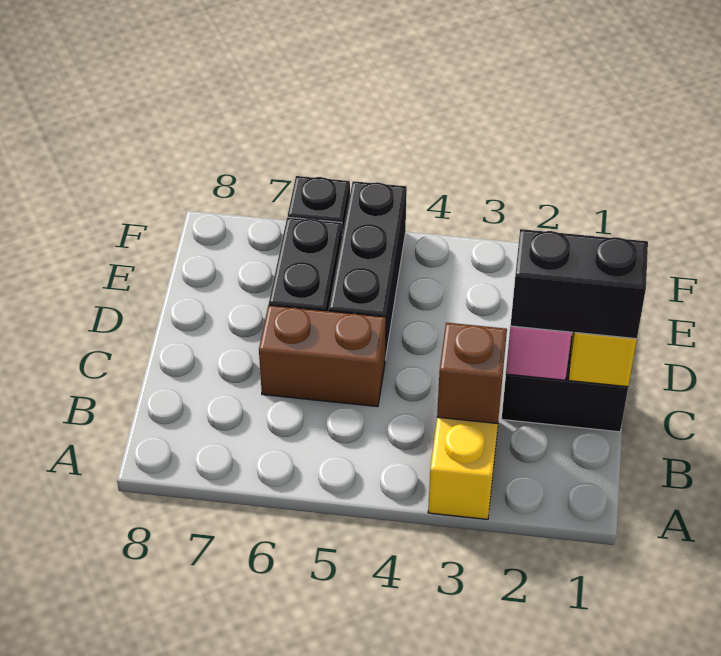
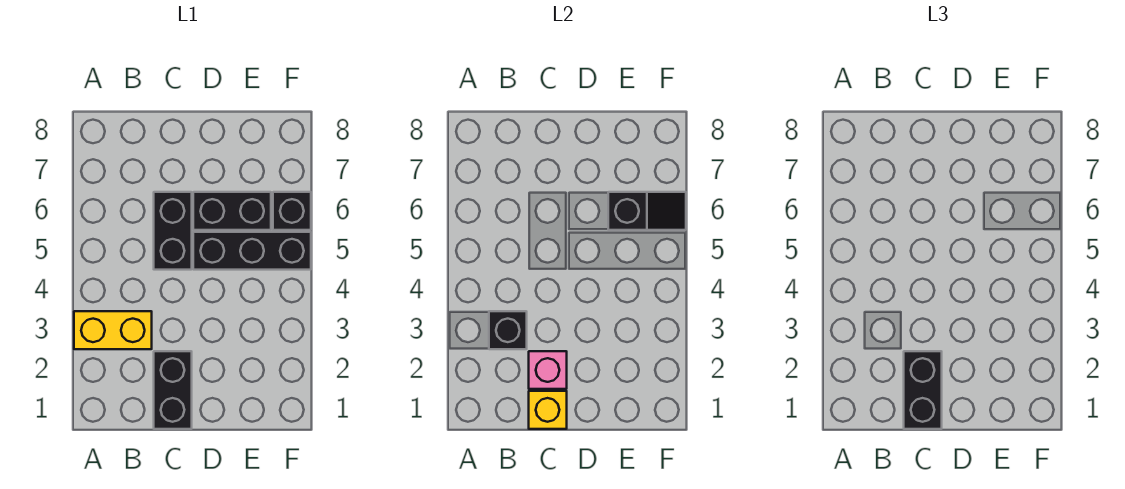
brown 1x1 brick [437,323,507,424] -> black 1x1 brick [489,311,527,349]
brown 1x2 brick [259,305,386,407] -> black 1x2 brick [154,192,192,270]
none -> black 1x2 slope [608,192,686,230]

